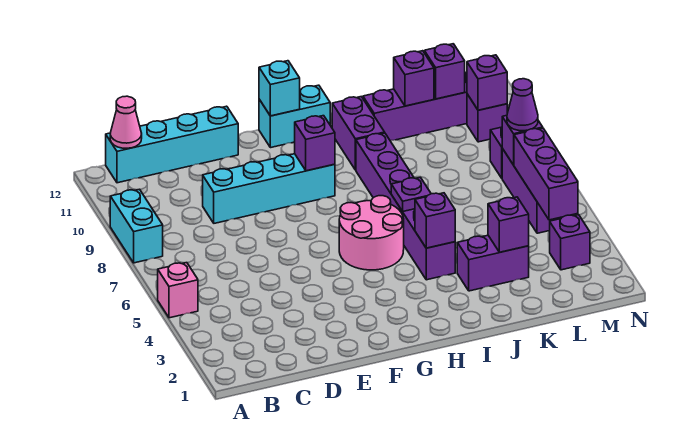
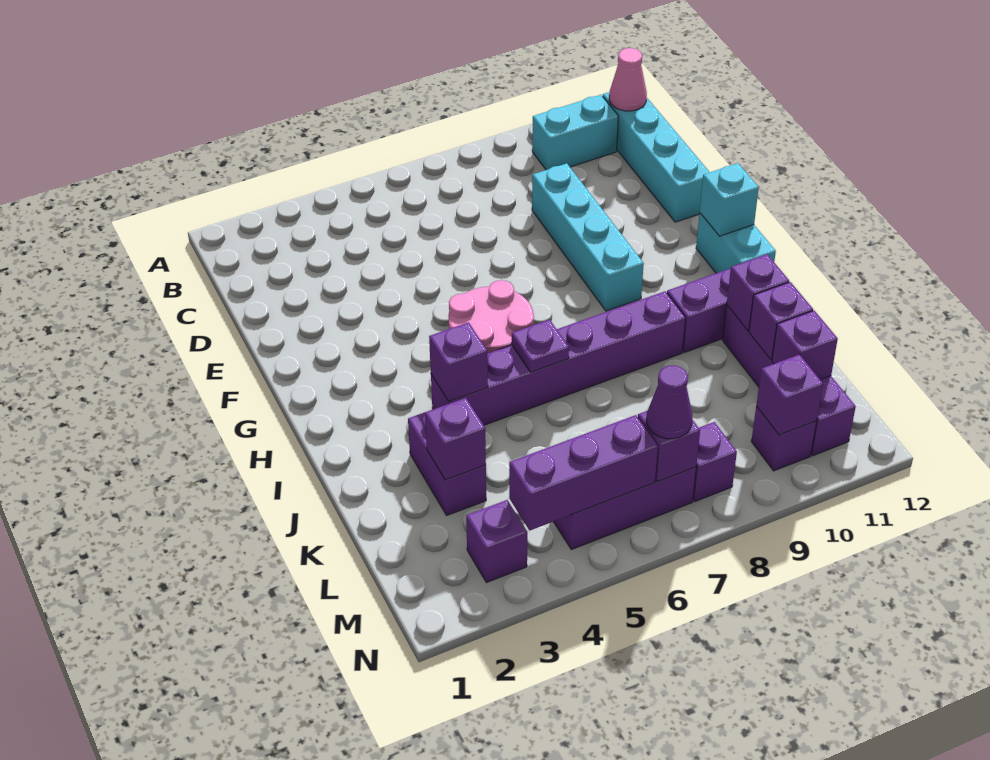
pink 1x1 brick [158,263,198,318] -> none
cyan 1x2 brick [110,189,163,263] -> cyan 1x2 brick moved to [532,95,618,170]
purple 1x1 brick [295,116,335,171] -> purple 1x1 brick moved to [727,254,789,331]

